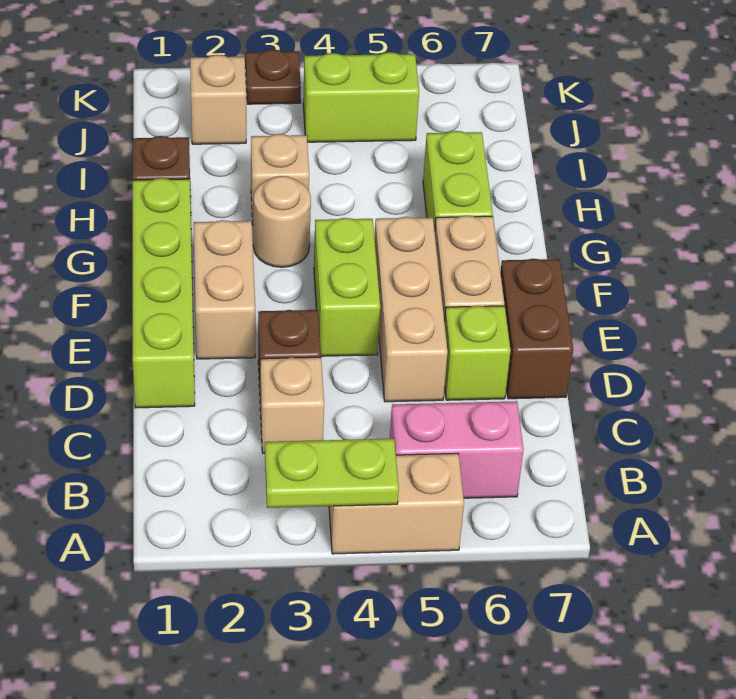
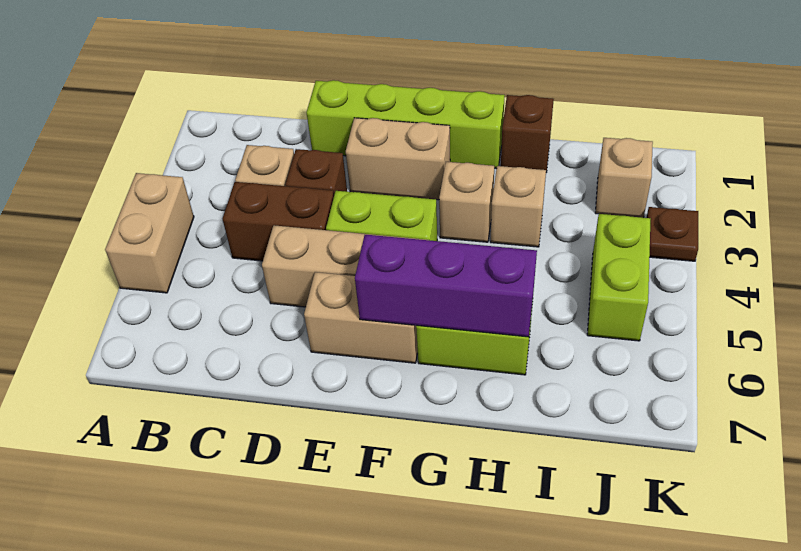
lime 1x2 plate [265,439,399,508] -> none
pink 1x2 brick [390,401,523,498] -> none
lime 1x1 brick [444,306,511,400] -> none
brown 1x2 brick [500,259,573,399] -> brown 1x2 brick moved to [223,182,334,261]
none -> purple 1x3 brick [355,235,537,337]
tan 1x1 round brick [253,176,311,267] -> tan 1x1 brick [439,162,494,242]

